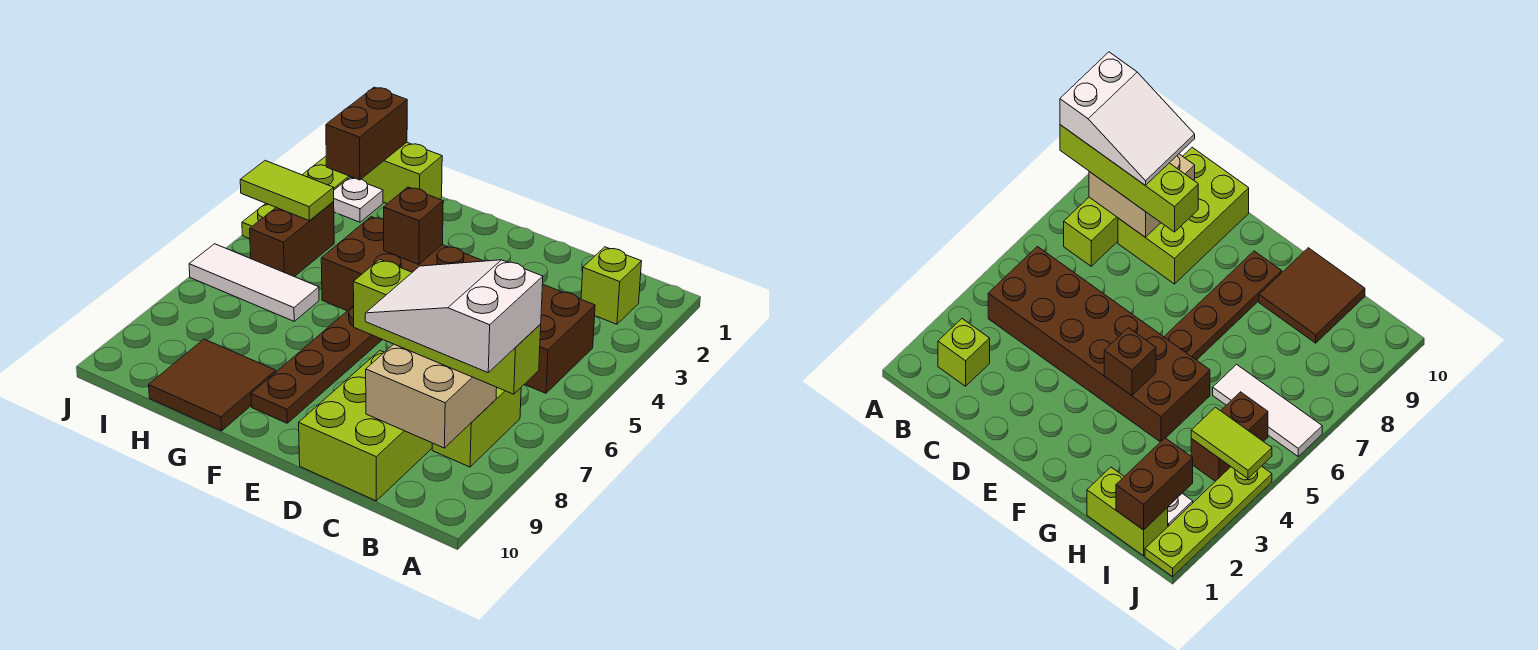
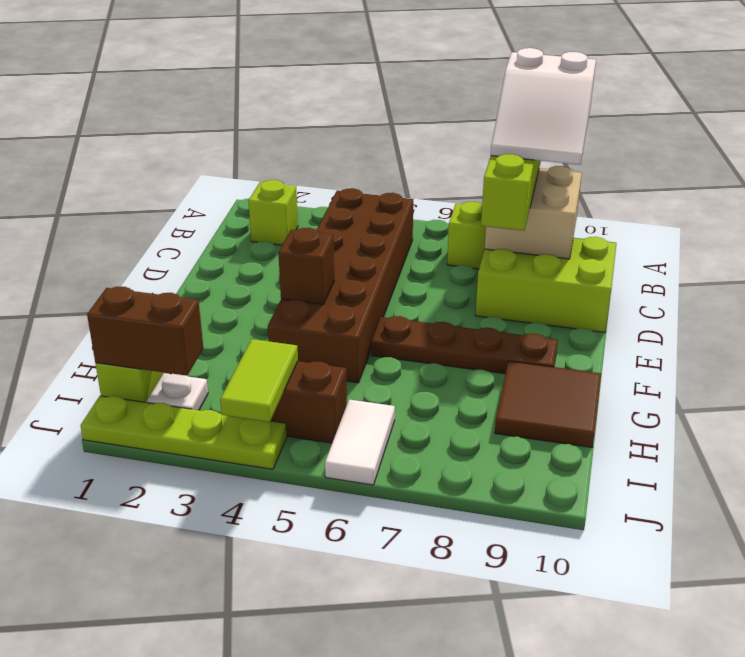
white 1x3 tile [189,244,319,321] -> white 1x2 tile [325,399,395,485]

